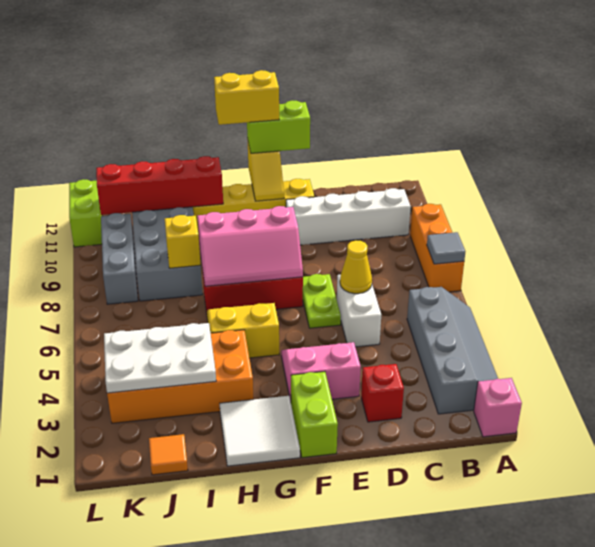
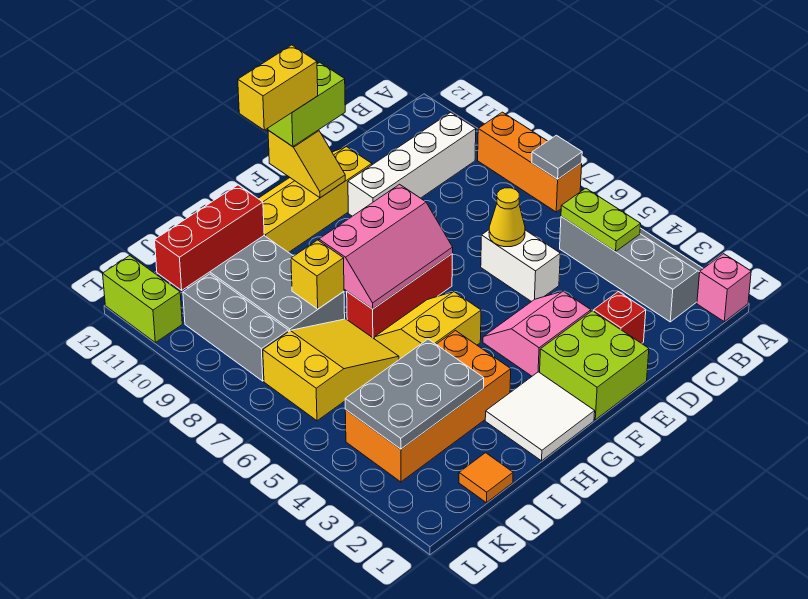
lime 1x2 plate [303,274,341,328] -> lime 1x2 plate moved to [561,188,641,252]
lime 1x2 brick [291,371,338,458] -> lime 2x2 brick [540,311,649,420]
red 1x4 brick [96,156,223,215] -> red 1x3 brick [155,185,264,290]
white 2x3 plate [104,323,216,393] -> grey 2x3 plate [345,339,484,449]
none -> yellow 2x3 slope [263,319,399,421]

